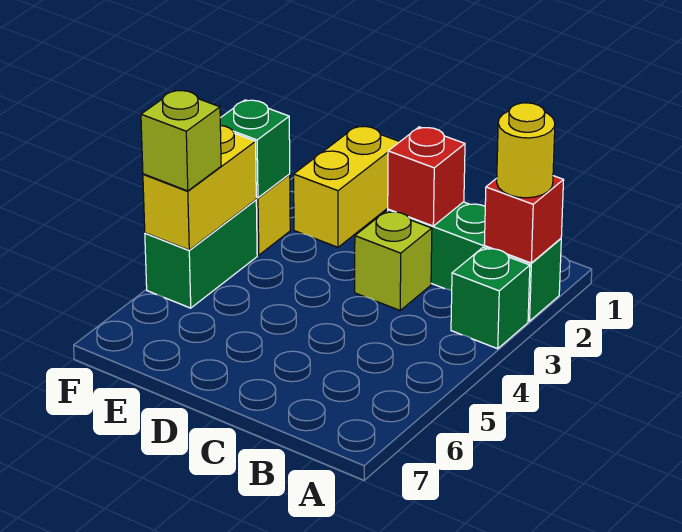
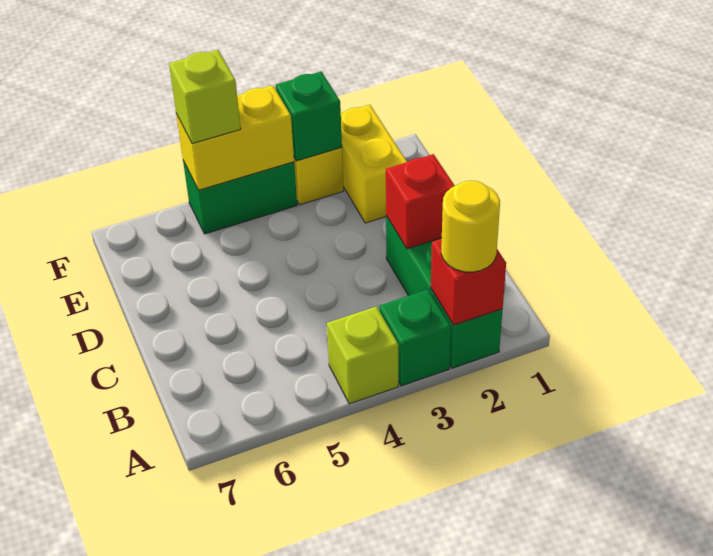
lime 1x1 brick [355,211,432,310] -> lime 1x1 brick moved to [327,306,398,404]
yellow 1x2 brick [294,126,400,247] -> yellow 1x2 brick turned to [341,105,407,223]

